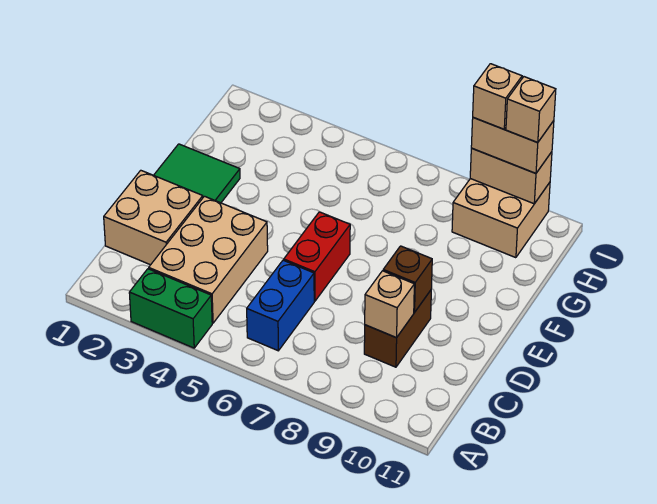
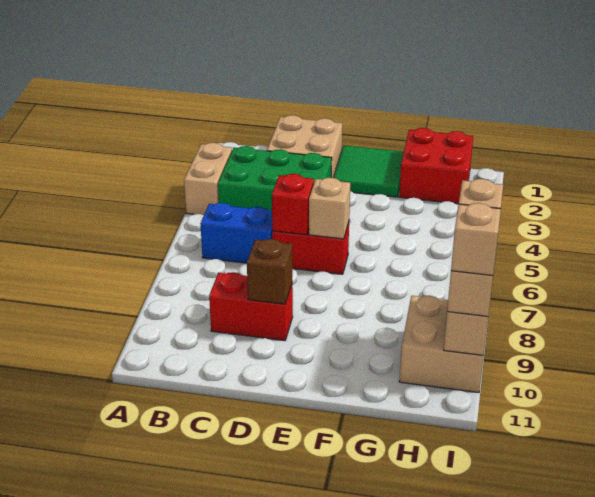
green 1x2 brick [129,269,212,348] -> tan 1x2 brick [184,143,232,215]
tan 2x3 brick [149,196,268,323] -> green 2x3 brick [218,146,332,211]
brown 1x2 brick [364,290,431,367] -> red 1x2 brick [209,272,293,341]
tan 1x1 brick [365,271,414,338] -> tan 1x1 brick moved to [309,178,350,239]
none -> red 1x1 brick [272,174,314,235]
none -> red 2x2 brick [399,128,473,204]

